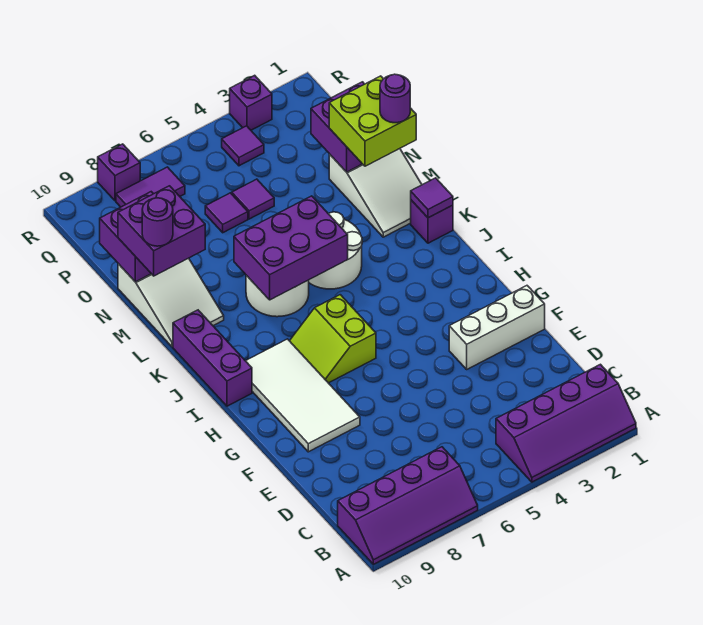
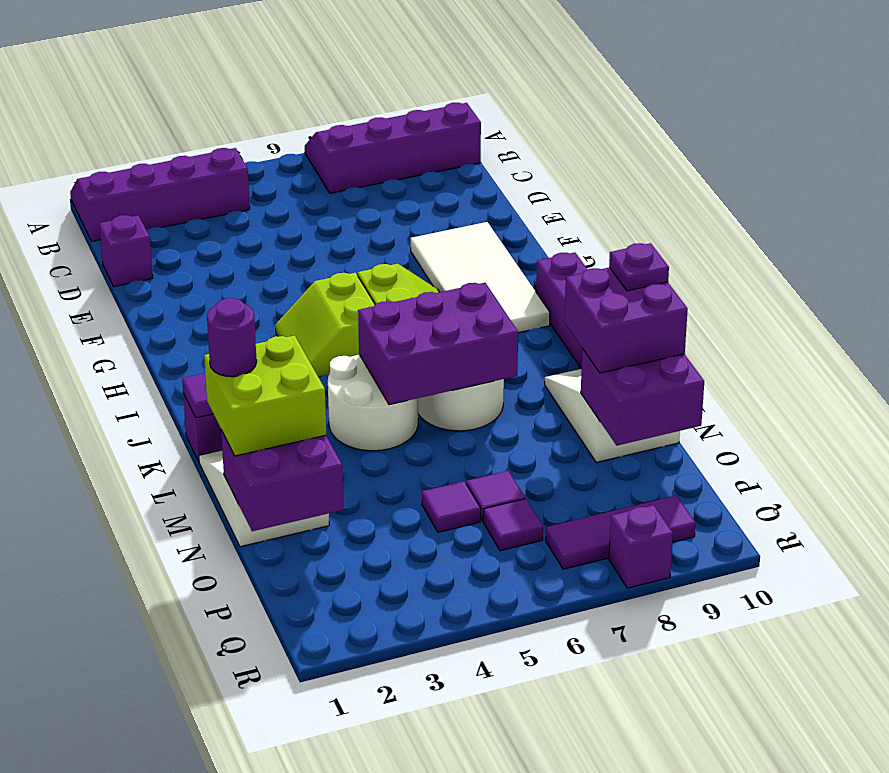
white 1x3 brick [449,286,545,369] -> none
none -> lime 2x2 slope [275,273,375,377]
purple 1x1 round brick [142,198,173,246] -> purple 1x1 plate [609,243,669,291]
purple 1x1 tile [222,126,264,166] -> purple 1x1 tile moved to [483,499,543,551]
purple 1x2 tile [116,167,185,207] -> purple 1x3 tile [546,495,695,569]
purple 1x1 brick [230,75,272,130] -> purple 1x1 brick moved to [99,215,153,287]

